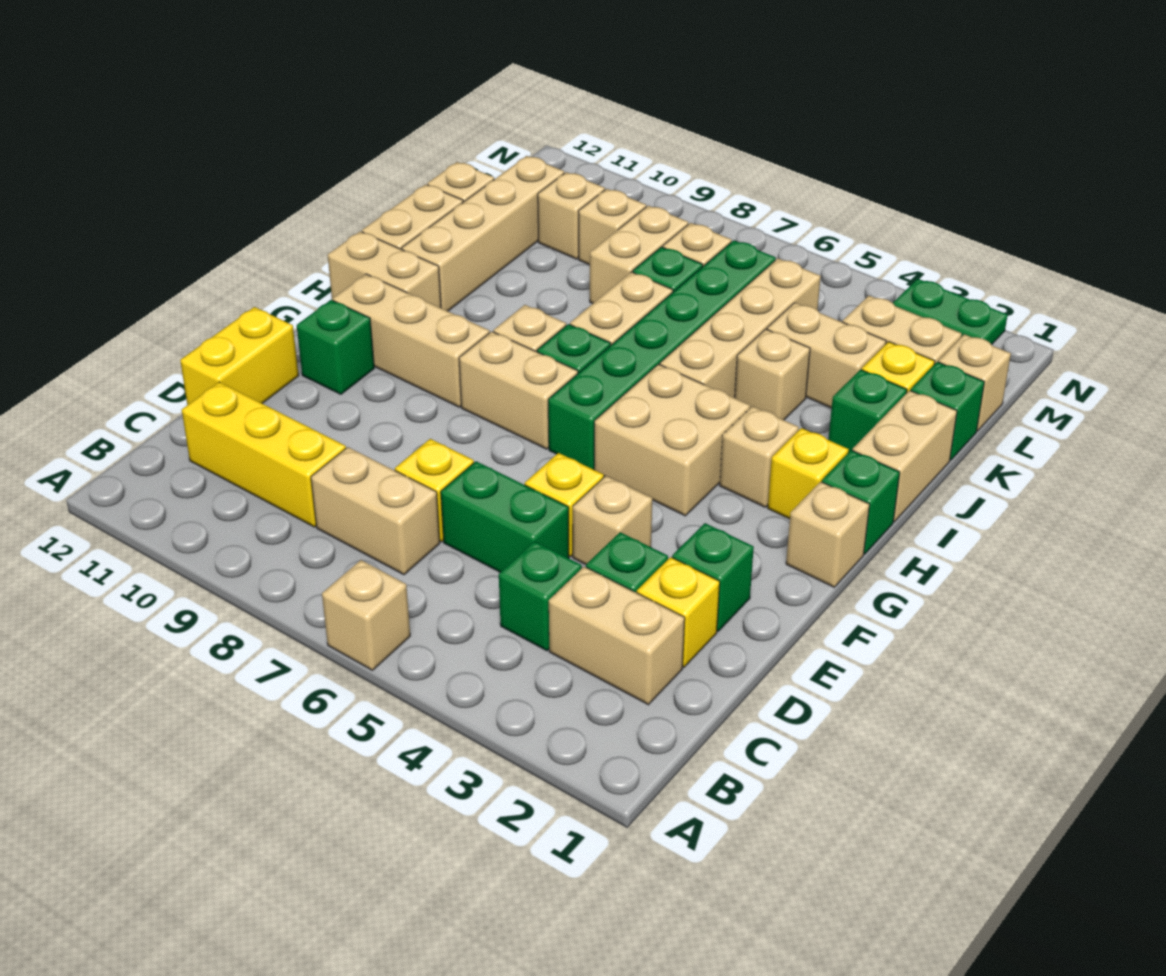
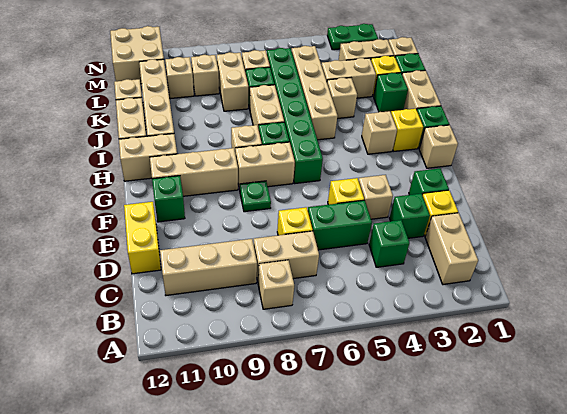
tan 1x1 brick [322,560,410,670] -> tan 1x1 brick moved to [258,260,294,309]
tan 1x2 brick [549,567,685,705] -> tan 1x2 brick turned to [425,213,478,284]
yellow 1x3 brick [182,382,346,527] -> tan 1x3 brick [160,239,257,295]
none -> green 1x1 plate [240,181,271,212]
tan 2x2 brick [594,364,750,516] -> tan 2x2 brick moved to [110,26,164,84]

